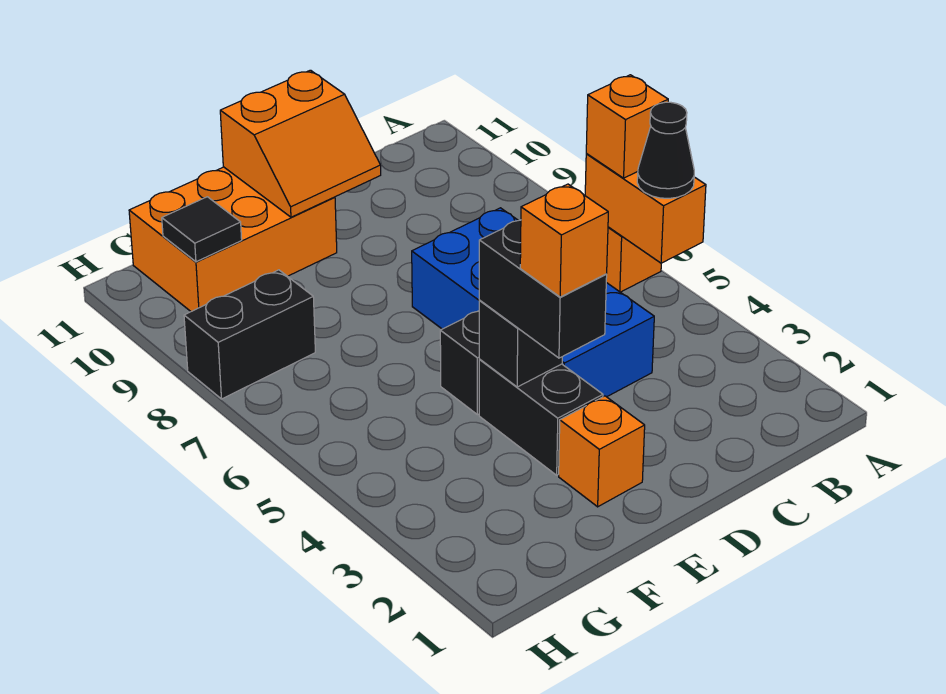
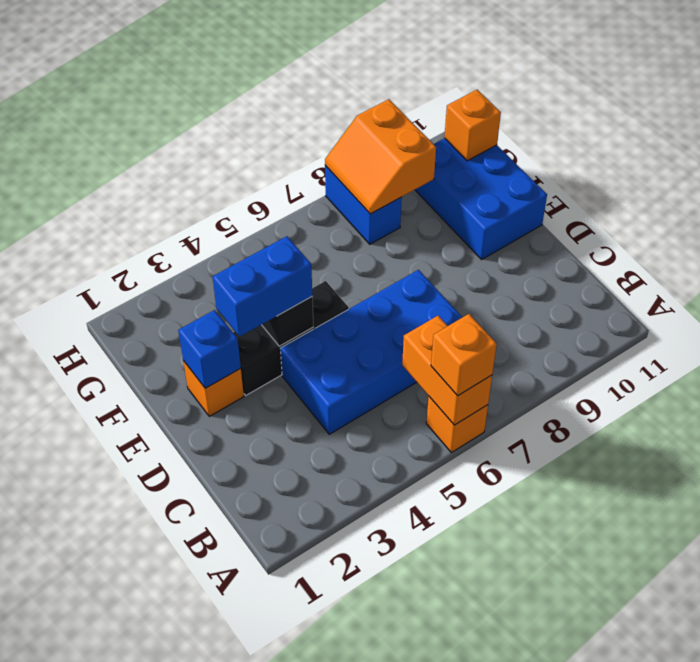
orange 1x2 brick [585,154,706,263] -> orange 1x2 brick turned to [402,316,492,425]
black 1x1 cone [637,102,694,198] -> none
orange 2x2 slope [220,70,381,217] -> orange 2x2 slope moved to [325,99,436,214]
none -> blue 1x1 brick [178,310,241,388]
black 1x2 brick [479,220,607,358] -> blue 1x2 brick [213,236,312,337]
orange 1x1 brick [520,184,608,297] -> orange 1x1 brick moved to [444,90,501,161]
orange 2x3 brick [129,167,337,311] -> blue 2x3 brick [415,138,547,259]
black 1x2 brick [184,270,315,399] -> blue 1x2 brick [325,165,402,244]
black 1x1 tile [162,197,242,262] -> none

